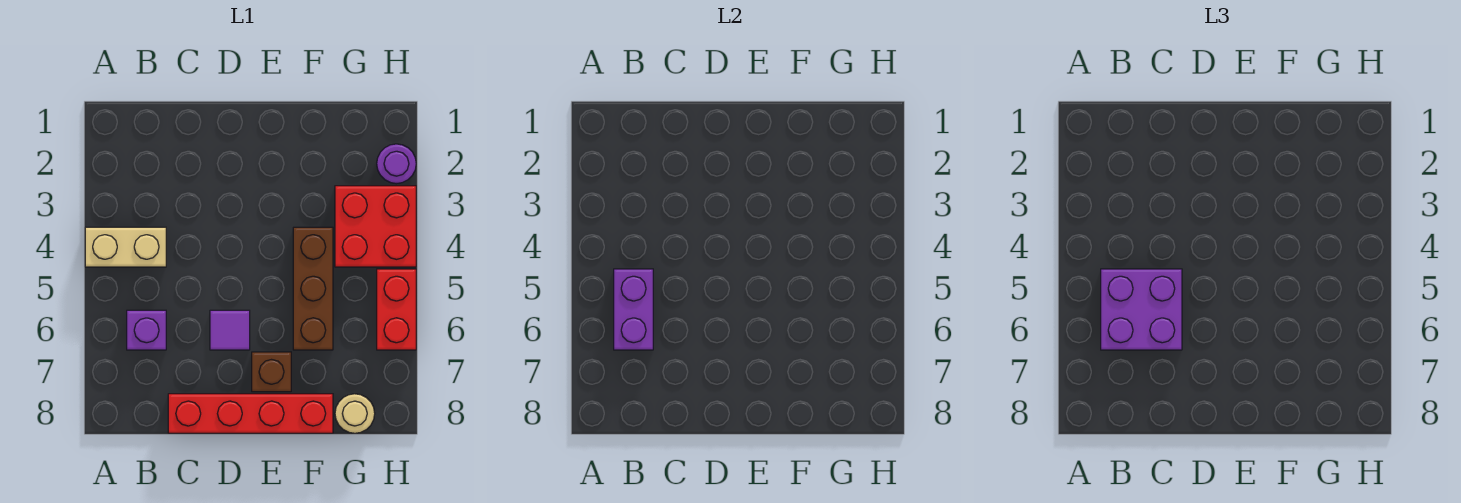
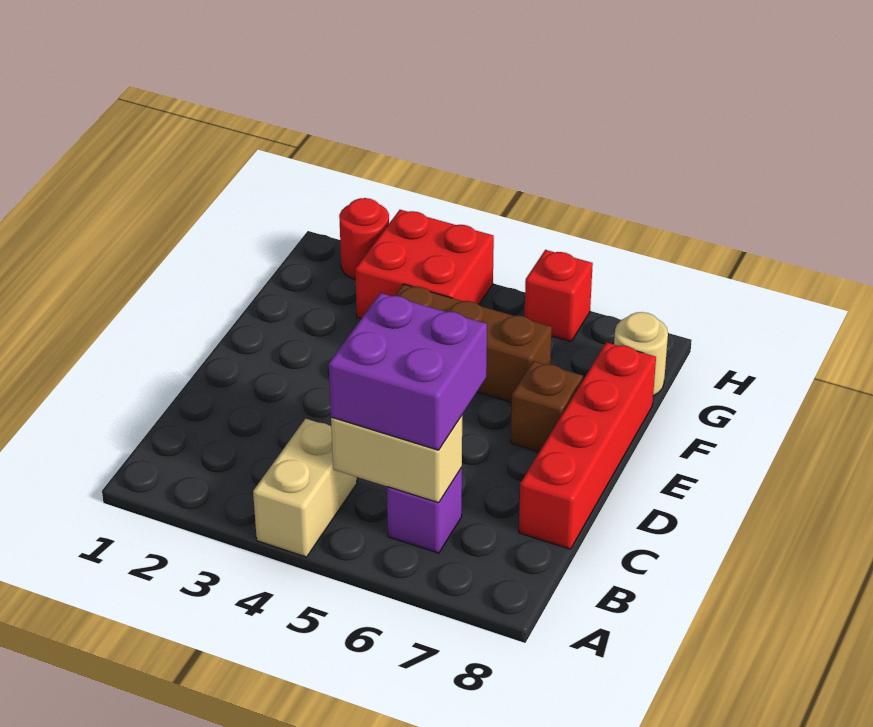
purple 1x2 brick [614,269,653,350] -> tan 1x2 brick [331,416,462,503]
purple 1x1 tile [210,310,250,350] -> none
purple 1x1 round brick [377,144,416,184] -> red 1x1 round brick [339,198,389,279]
red 1x2 brick [377,269,416,350] -> red 1x1 brick [524,250,593,342]

